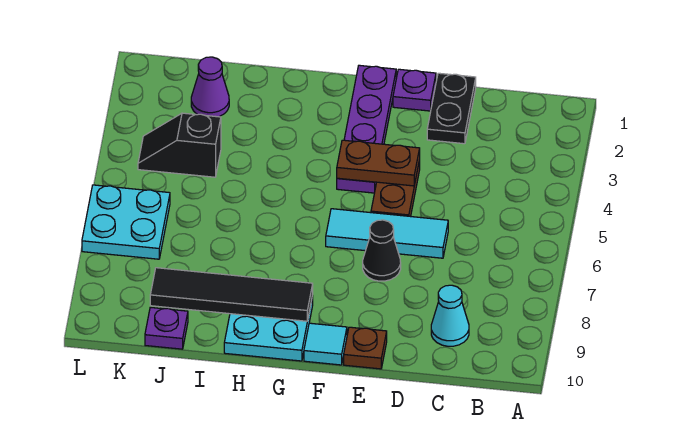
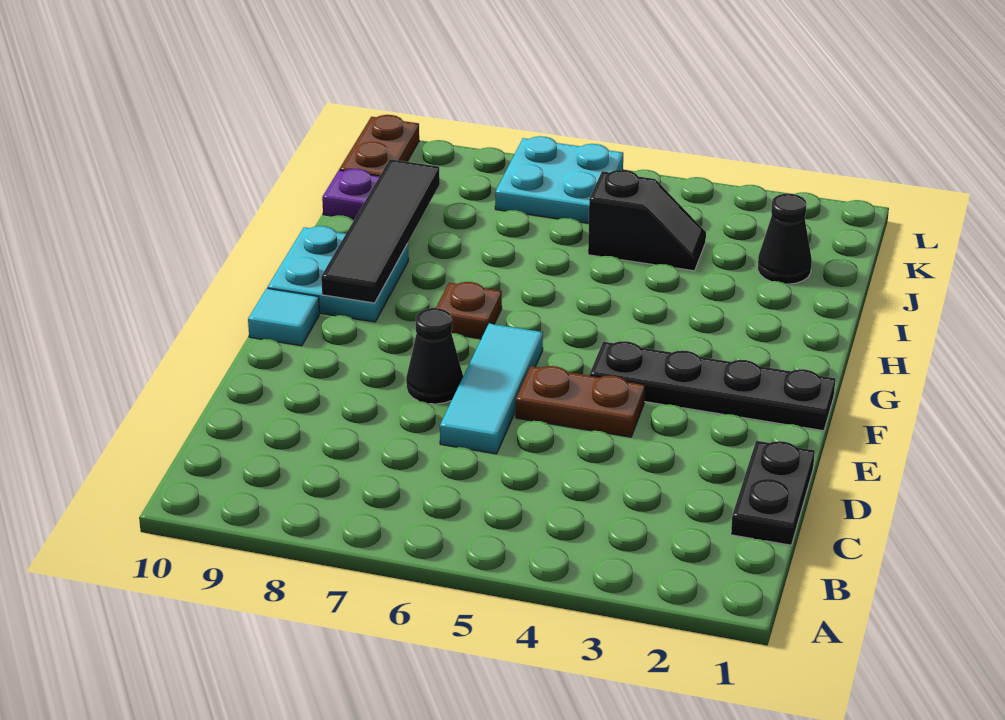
cyan 1x1 cone [431,285,469,346] -> none
black 1x2 plate [427,73,476,144] -> black 1x2 plate turned to [731,441,815,545]
purple 1x1 plate [393,69,436,111] -> none
brown 1x2 plate [337,140,420,186] -> brown 1x2 plate moved to [339,115,419,176]
brown 1x1 plate [344,327,387,369] -> brown 1x1 plate moved to [436,282,502,339]
purple 1x4 plate [337,65,396,193] -> black 1x4 plate [590,341,835,431]
purple 1x1 cone [191,57,229,117] -> black 1x1 cone [758,194,812,284]
black 1x2 slope [138,113,221,177] -> black 1x2 slope turned to [588,170,706,271]

